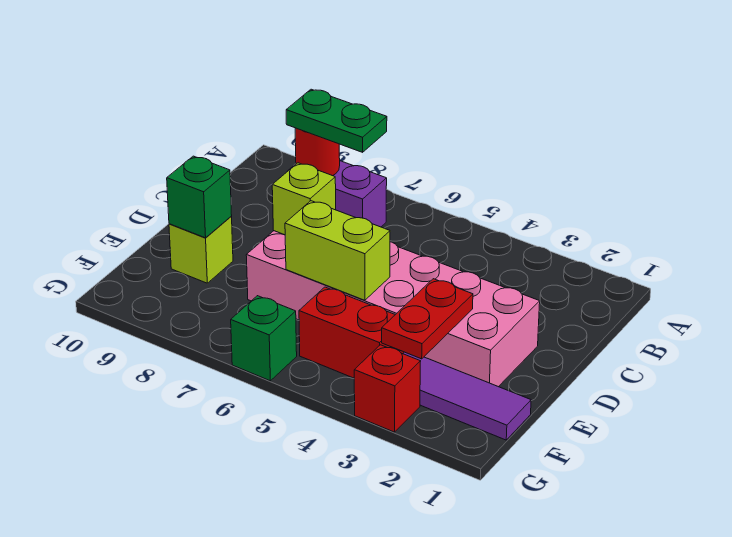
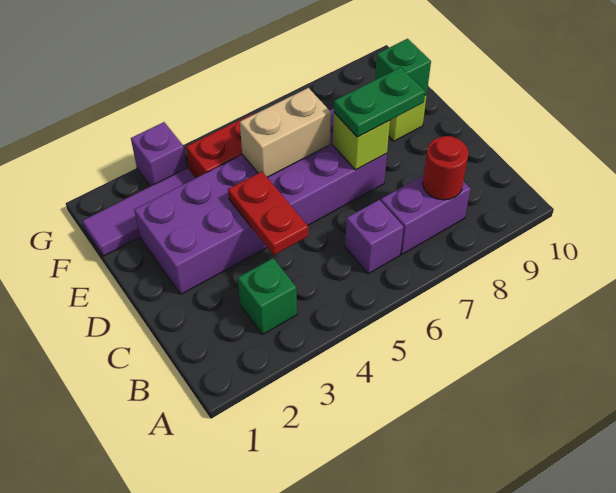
none -> purple 1x1 brick [345,200,404,274]
green 1x2 plate [286,89,387,152] -> green 1x2 plate moved to [334,67,425,137]
pink 2x6 brick [246,231,540,387] -> purple 2x6 brick [134,108,387,294]
red 1x2 plate [382,279,473,359] -> red 1x2 plate moved to [228,172,308,255]
lime 1x2 brick [285,201,390,300] -> tan 1x2 brick [240,88,331,177]
red 1x1 brick [354,345,421,432] -> purple 1x1 brick [131,122,187,186]
green 1x1 brick [231,296,297,381] -> green 1x1 brick moved to [238,258,297,335]

